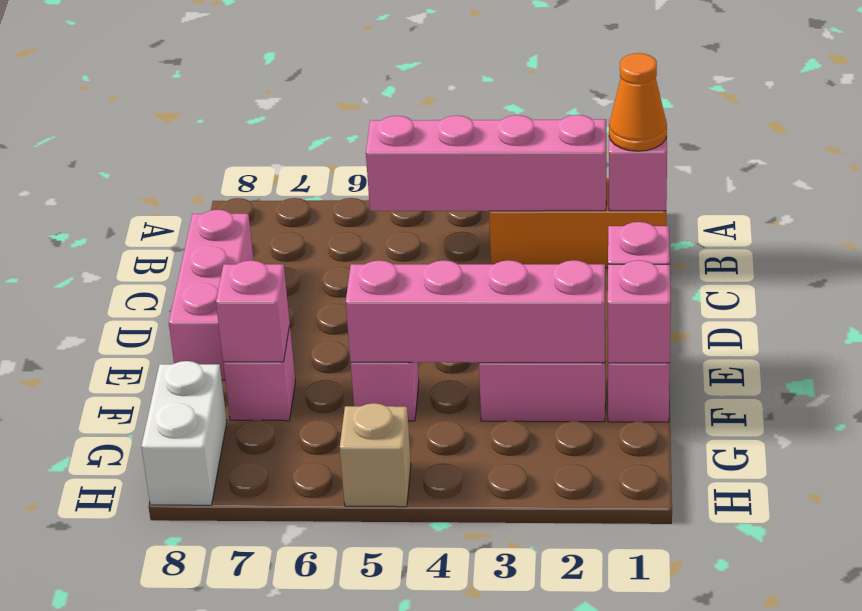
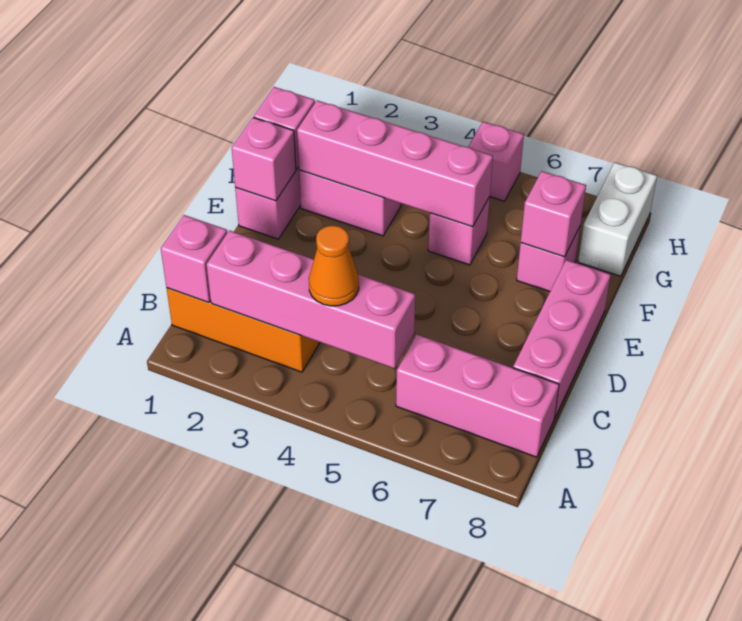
orange 1x1 cone [609,53,667,151] -> orange 1x1 cone moved to [309,226,359,306]
none -> pink 1x3 brick [396,334,559,457]
tan 1x1 brick [340,403,411,507] -> pink 1x1 brick [468,122,524,201]

